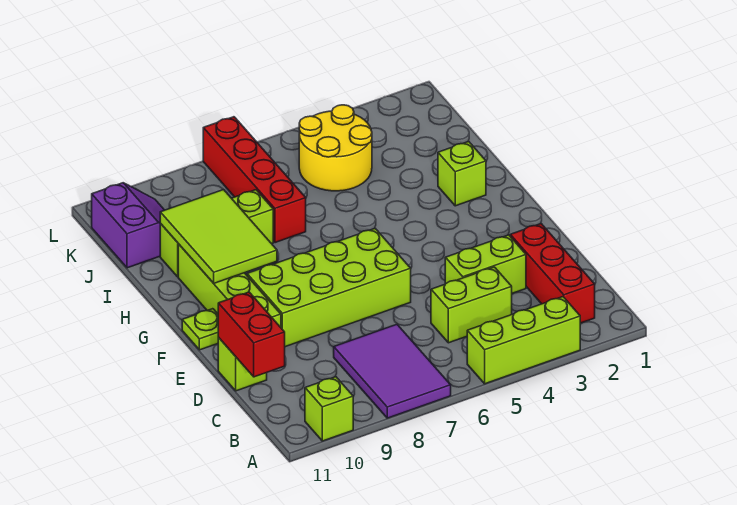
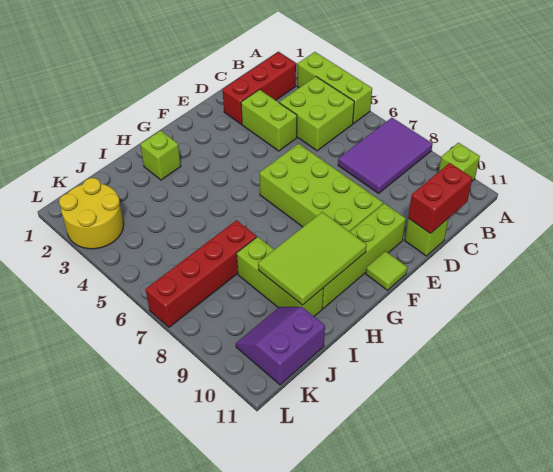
lime 1x2 brick [431,267,512,343] -> lime 2x2 brick [279,77,354,151]
lime 1x1 plate [182,309,219,350] -> lime 1x1 tile [366,251,407,290]
yellow 2x2 round brick [299,105,372,191] -> yellow 2x2 round brick moved to [59,178,124,249]

